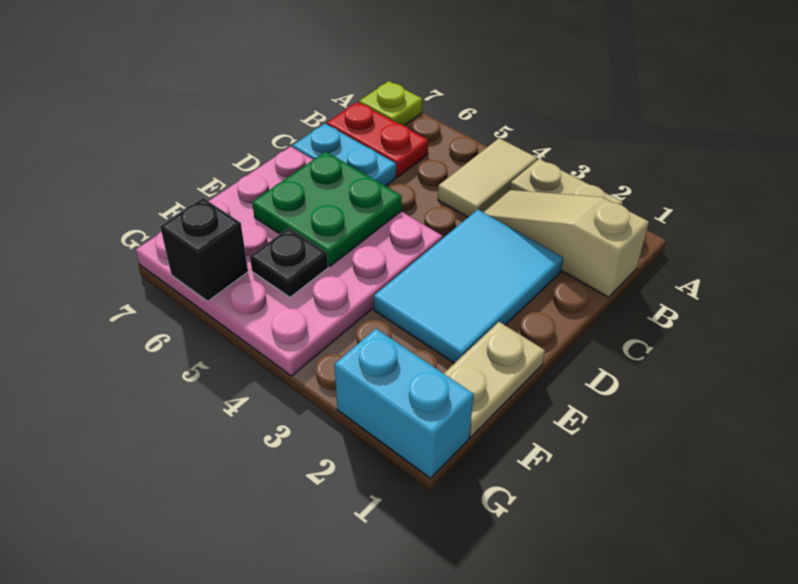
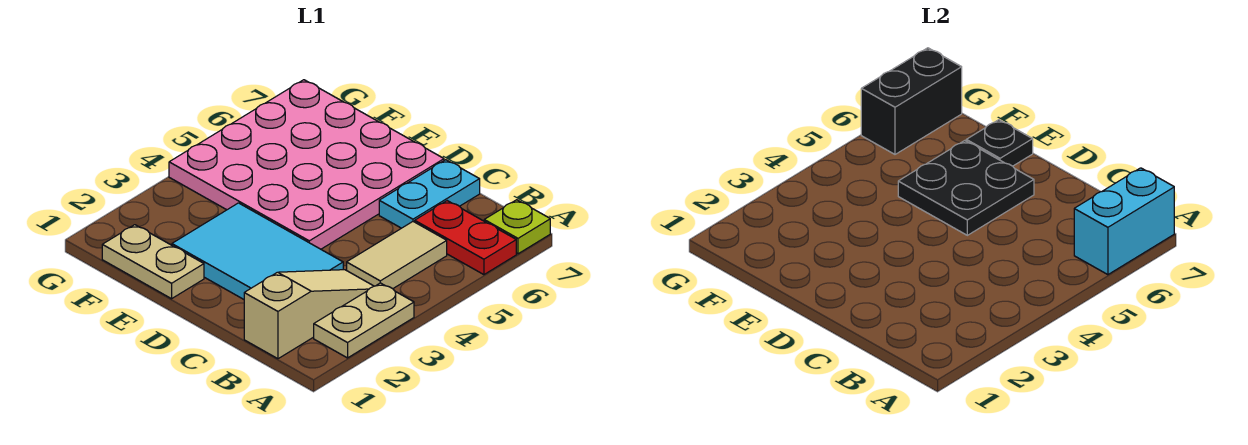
tan 1x2 tile [438,138,537,217] -> tan 1x2 tile turned to [347,222,447,289]
red 1x2 plate [327,102,428,177] -> red 1x2 plate turned to [415,201,516,275]
green 2x2 plate [252,152,402,266] -> black 2x2 plate [898,141,1034,235]
black 1x1 plate [250,228,328,297] -> black 1x1 plate moved to [966,120,1033,166]
cyan 1x2 brick [334,329,474,478] -> cyan 1x2 brick moved to [1074,168,1174,275]
black 1x1 brick [160,198,248,301] -> black 1x2 brick [861,48,962,154]

